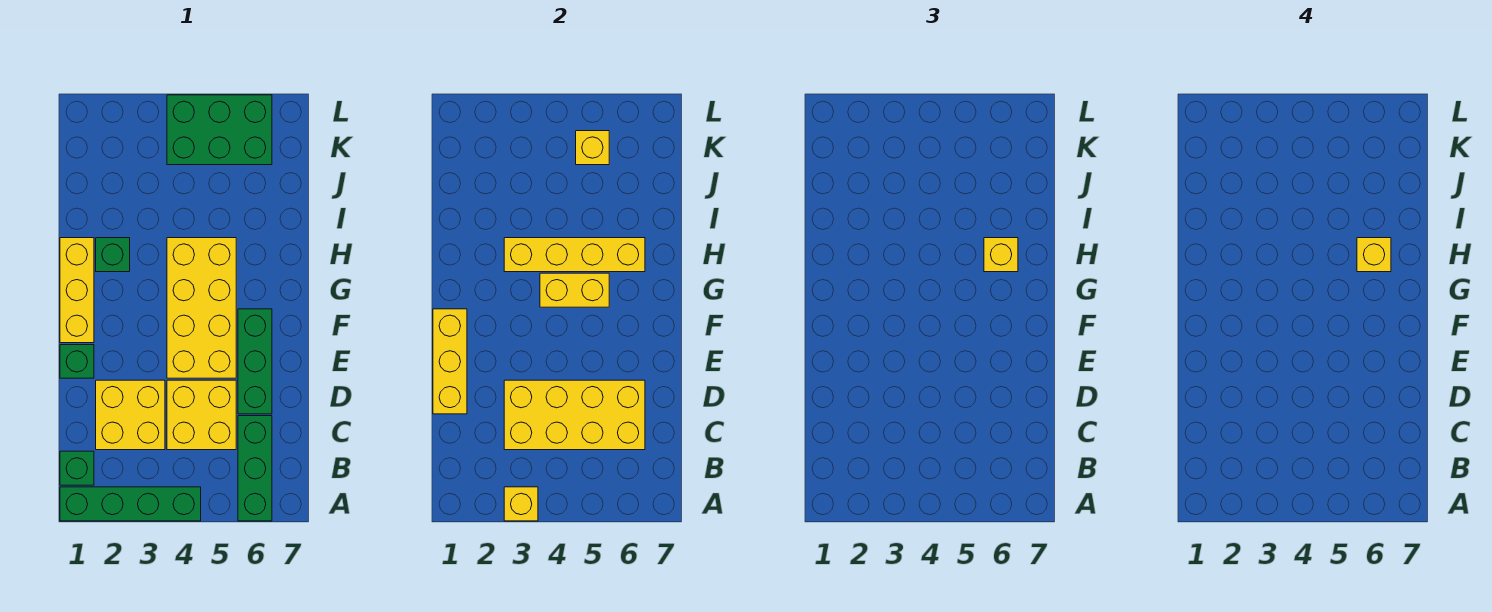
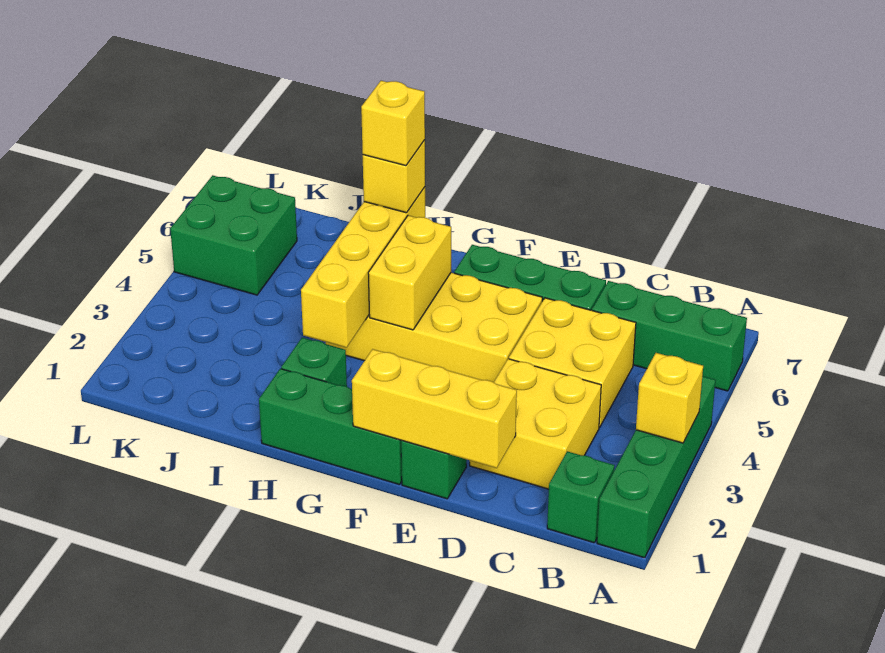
yellow 2x4 brick [504,380,645,450] -> none
yellow 1x3 brick [60,238,94,343] -> green 1x3 brick [259,369,402,485]
green 2x3 brick [167,95,272,165] -> green 2x2 brick [170,175,297,295]
yellow 1x1 brick [576,131,609,165] -> none

